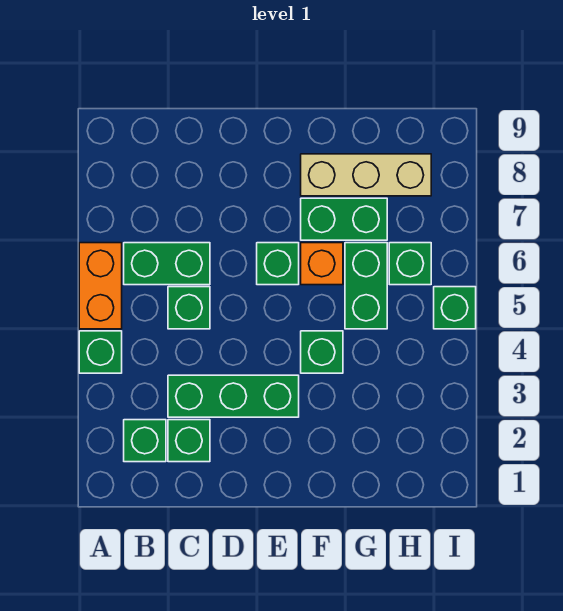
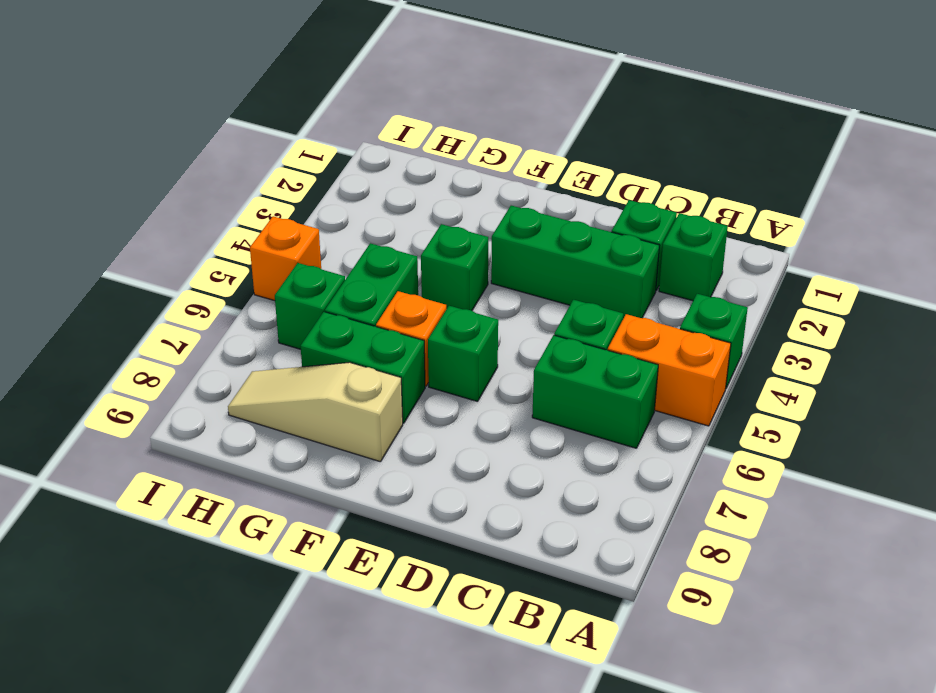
orange 1x2 brick [79,243,122,329] -> orange 1x2 brick turned to [608,314,731,426]
tan 1x3 brick [301,154,431,196] -> tan 1x3 slope [228,362,403,462]
green 1x1 brick [434,287,476,329] -> orange 1x1 brick [250,216,321,301]

